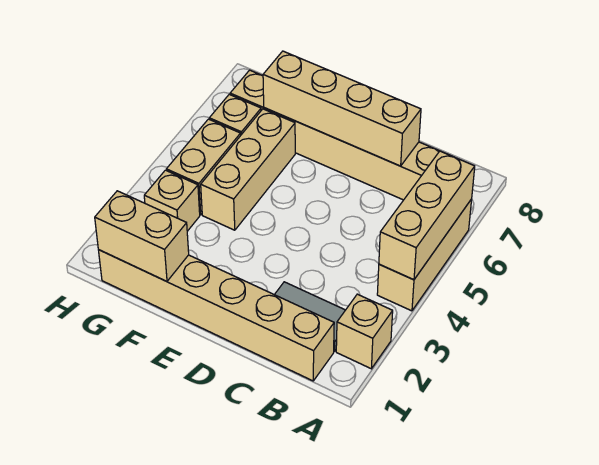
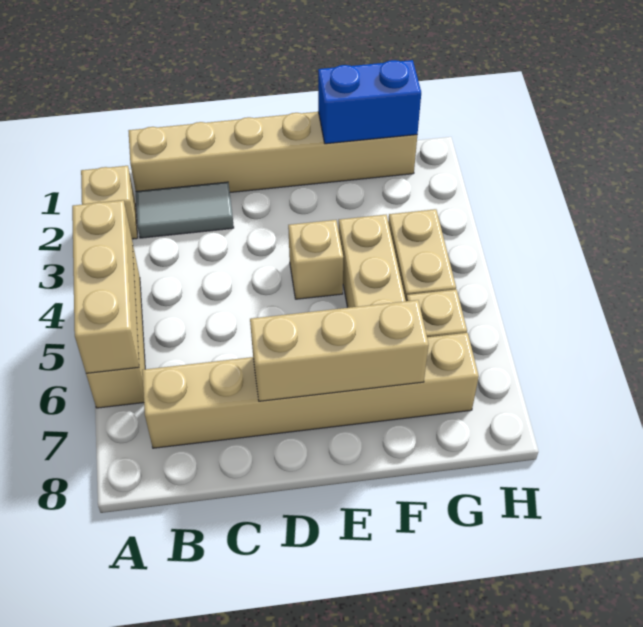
tan 1x4 brick [263,51,421,166] -> tan 1x3 brick [250,300,429,401]
tan 1x2 brick [95,191,189,281] -> blue 1x2 brick [318,60,421,144]
tan 1x1 brick [144,170,200,231] -> tan 1x1 brick moved to [288,220,343,299]

